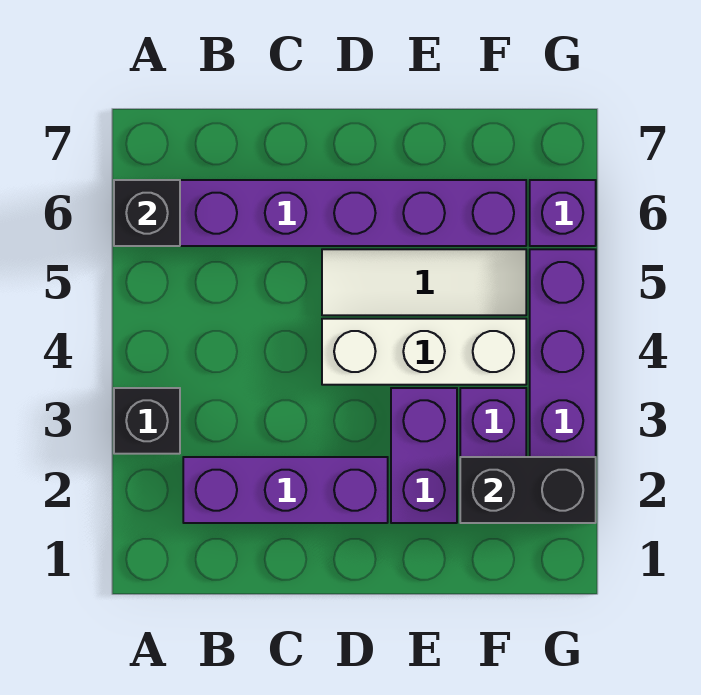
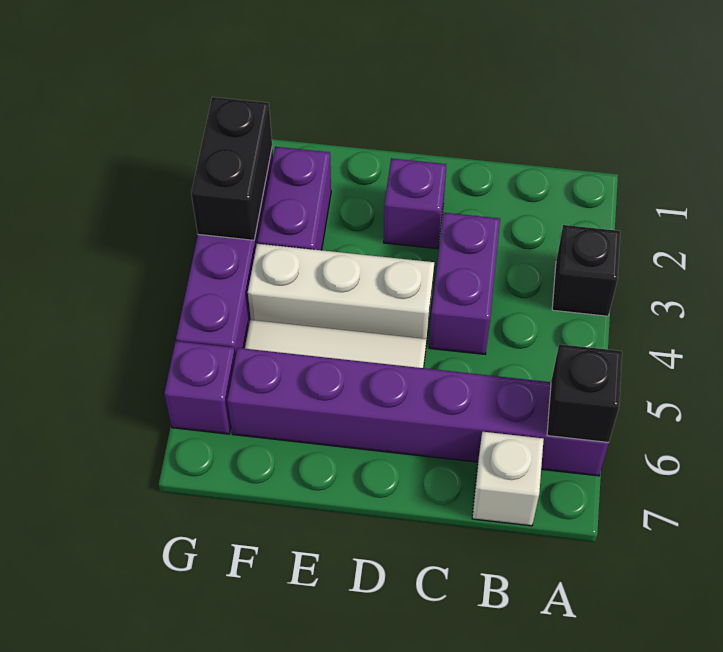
purple 1x3 brick [183,457,388,523] -> purple 1x1 brick [384,158,446,249]
none -> white 1x1 brick [472,432,544,526]
purple 1x2 brick [391,388,457,523] -> purple 1x2 brick moved to [429,213,500,354]
black 1x2 brick [460,457,596,523] -> black 1x2 brick turned to [191,97,272,240]

